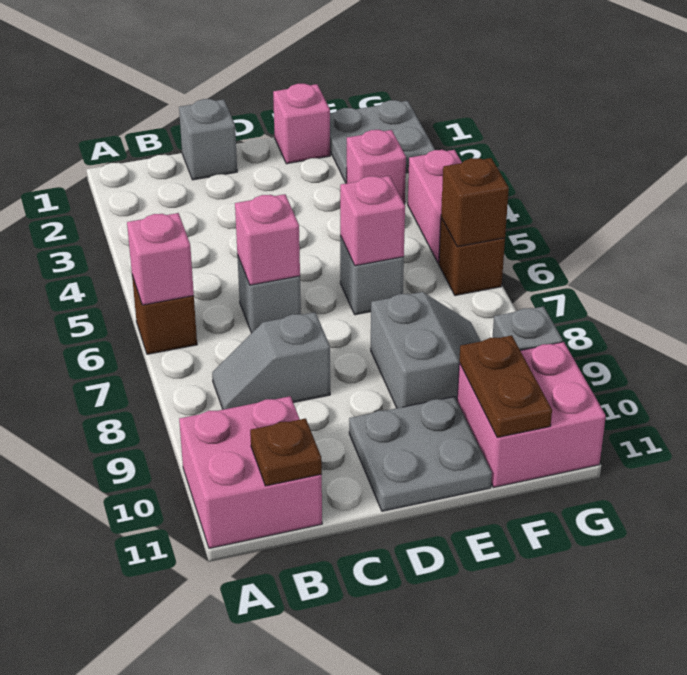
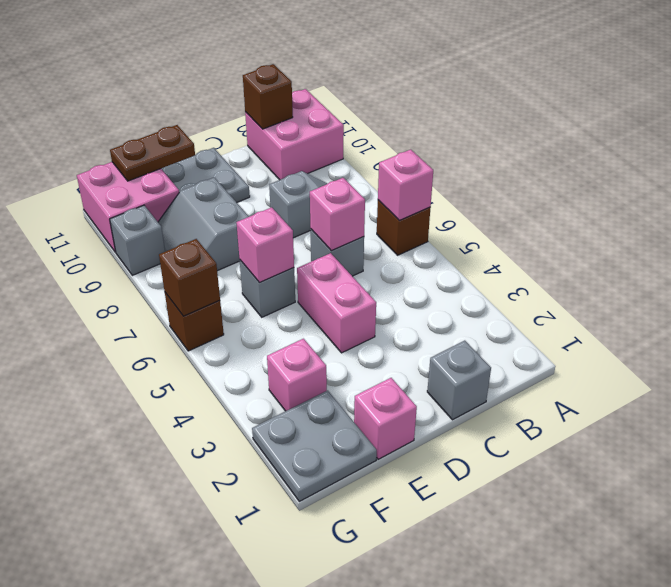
brown 1x1 plate [250,418,322,486] -> brown 1x1 brick [243,64,293,129]
brown 1x2 plate [459,335,552,438] -> brown 1x2 plate turned to [110,125,195,181]
pink 1x2 brick [408,150,462,264] -> pink 1x2 brick moved to [297,253,376,353]

